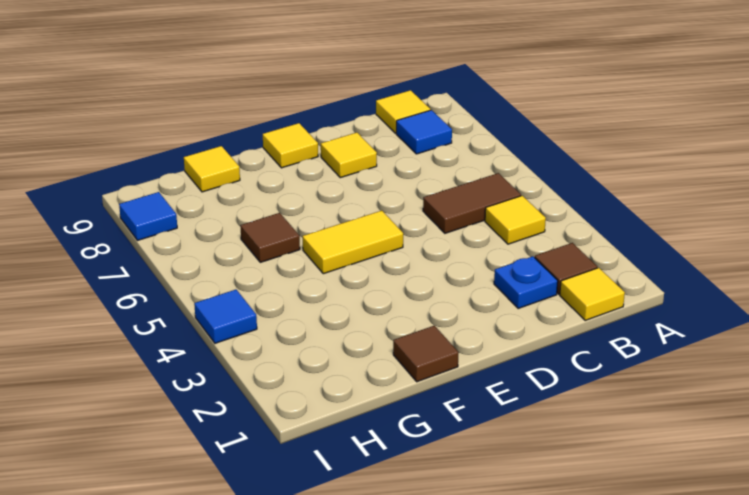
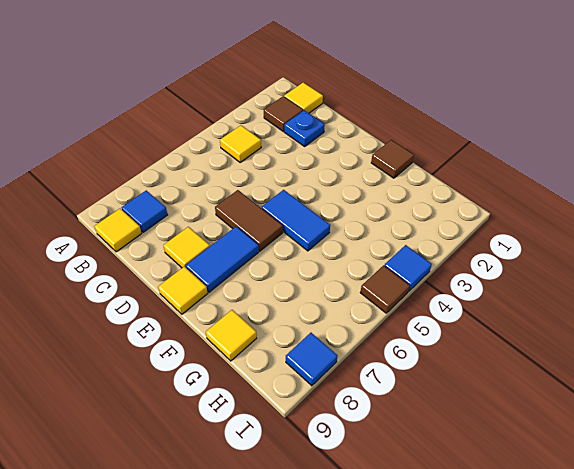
brown 1x2 tile [423,173,521,233] -> brown 1x2 tile moved to [215,190,283,251]
yellow 1x2 tile [303,211,403,274] -> blue 1x2 tile [262,190,330,251]
none -> blue 1x2 tile [186,227,259,292]
brown 1x1 tile [240,213,300,262] -> brown 1x1 tile moved to [360,265,410,313]

